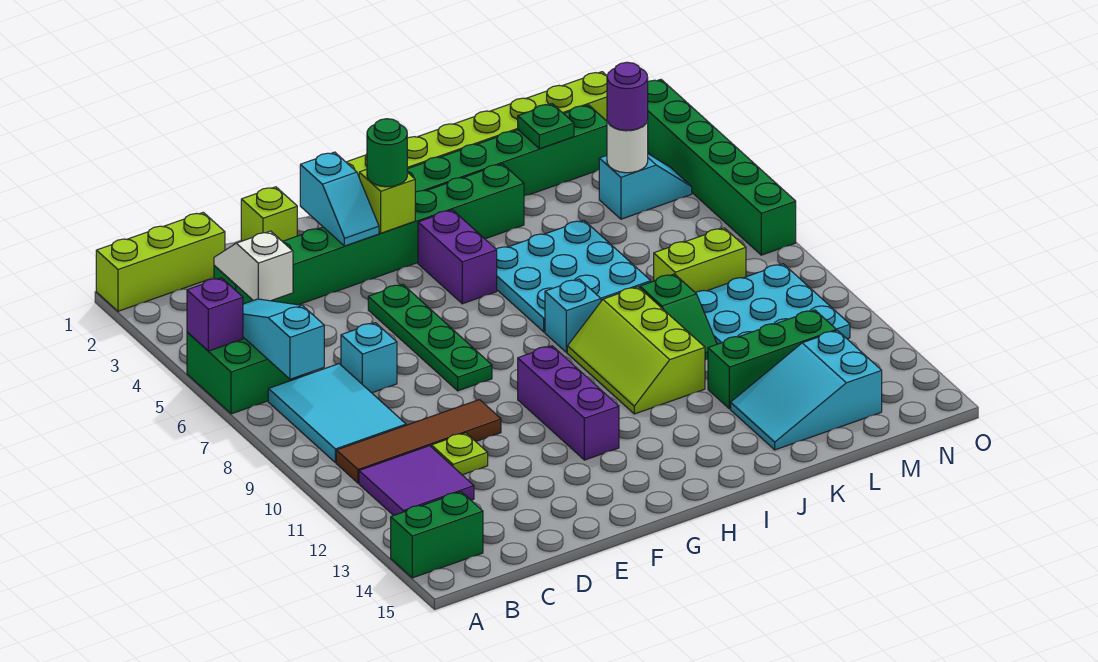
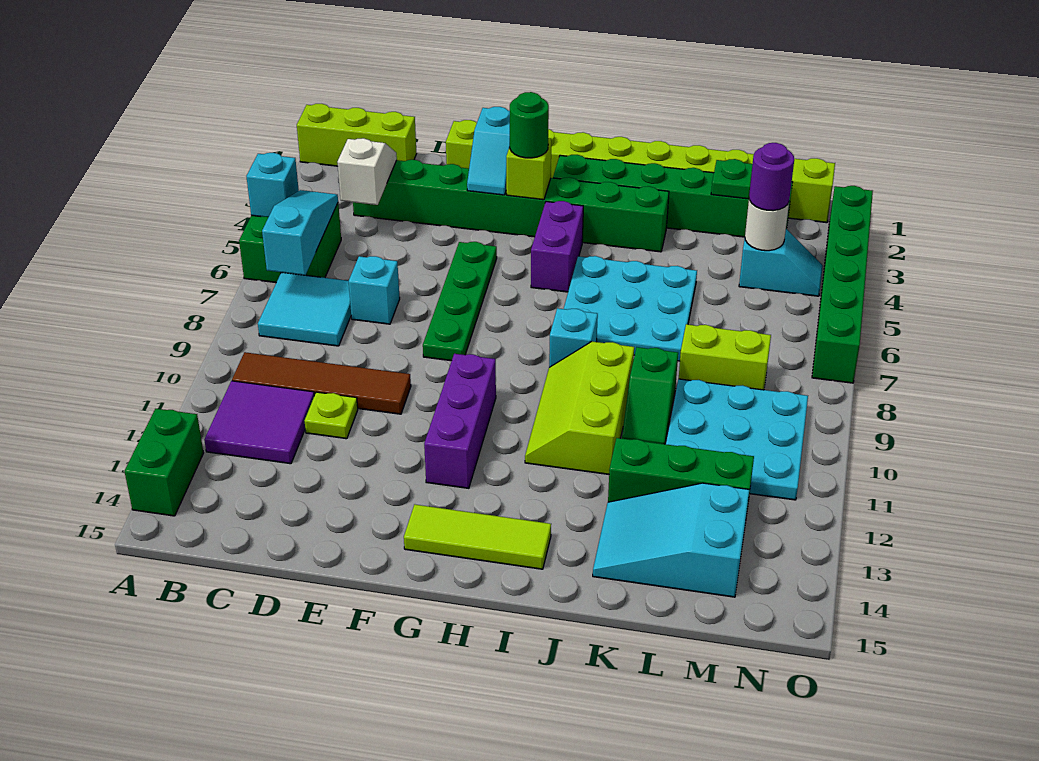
purple 1x1 brick [187,278,243,351] -> cyan 1x1 brick [246,153,299,217]
green 1x2 brick [391,492,483,578] -> green 1x2 brick turned to [124,409,203,516]
cyan 2x3 tile [268,364,406,463] -> cyan 2x2 tile [258,272,351,346]
none -> lime 1x3 tile [404,504,551,569]

